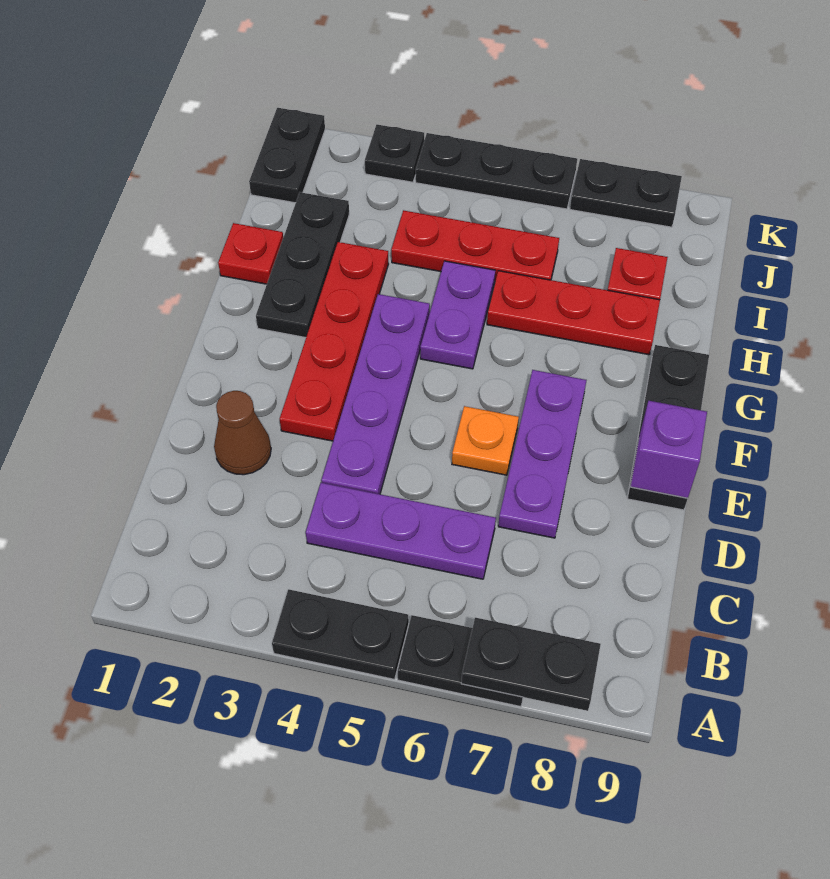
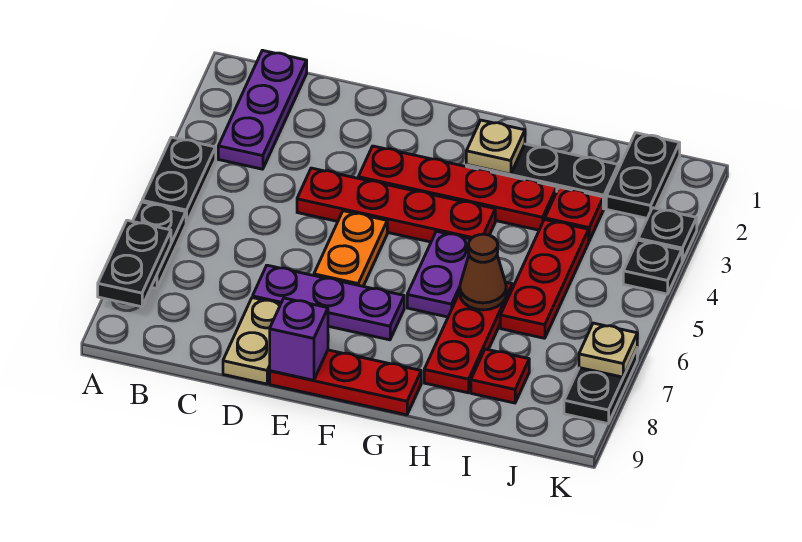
purple 1x3 plate [306,483,496,579] -> purple 1x3 plate moved to [218,50,307,169]
brown 1x1 cone [214,391,271,475] -> brown 1x1 cone moved to [460,234,506,310]
purple 1x4 plate [321,294,430,494] -> red 1x4 plate [297,168,495,242]
none -> tan 1x2 plate [223,298,281,384]
orange 1x1 plate [452,406,519,475] -> orange 1x2 plate [314,211,387,286]
black 1x3 plate [627,345,709,510] -> red 1x3 plate [270,350,421,415]
none -> tan 1x1 plate [466,120,525,174]
purple 1x2 plate [420,261,495,369] -> purple 1x2 plate turned to [407,231,471,317]
red 1x1 plate [218,223,283,284] -> red 1x1 plate moved to [545,187,603,241]
black 1x2 plate [249,108,325,203] -> black 1x2 plate turned to [606,133,680,218]
black 1x3 plate [416,133,577,209] -> black 1x1 plate [623,240,682,294]
none -> tan 1x1 plate [579,323,637,377]

